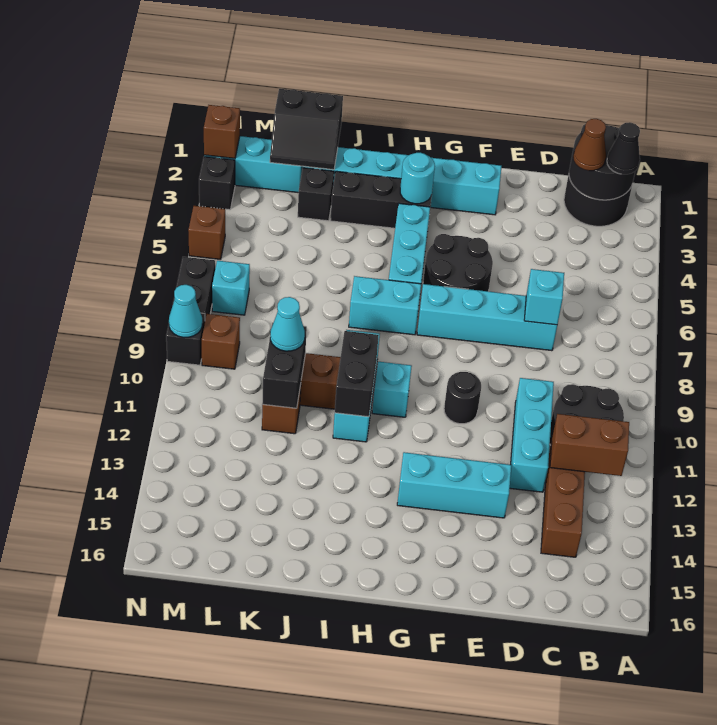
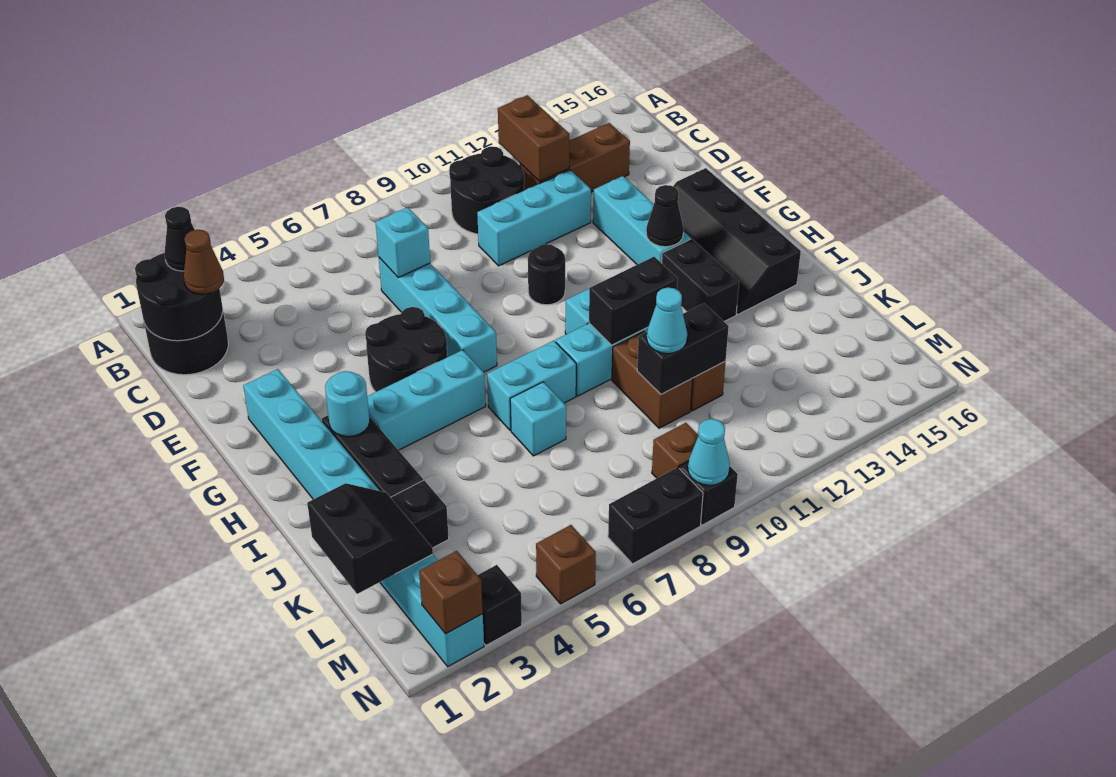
none -> black 2x4 slope [673,168,801,314]
none -> black 1x1 cone [646,185,684,247]
cyan 1x2 brick [349,276,421,335] -> cyan 1x2 brick turned to [487,340,576,431]
none -> black 1x2 brick [662,239,739,321]
cyan 1x1 brick [212,261,250,315] -> cyan 1x1 brick moved to [510,382,566,456]

